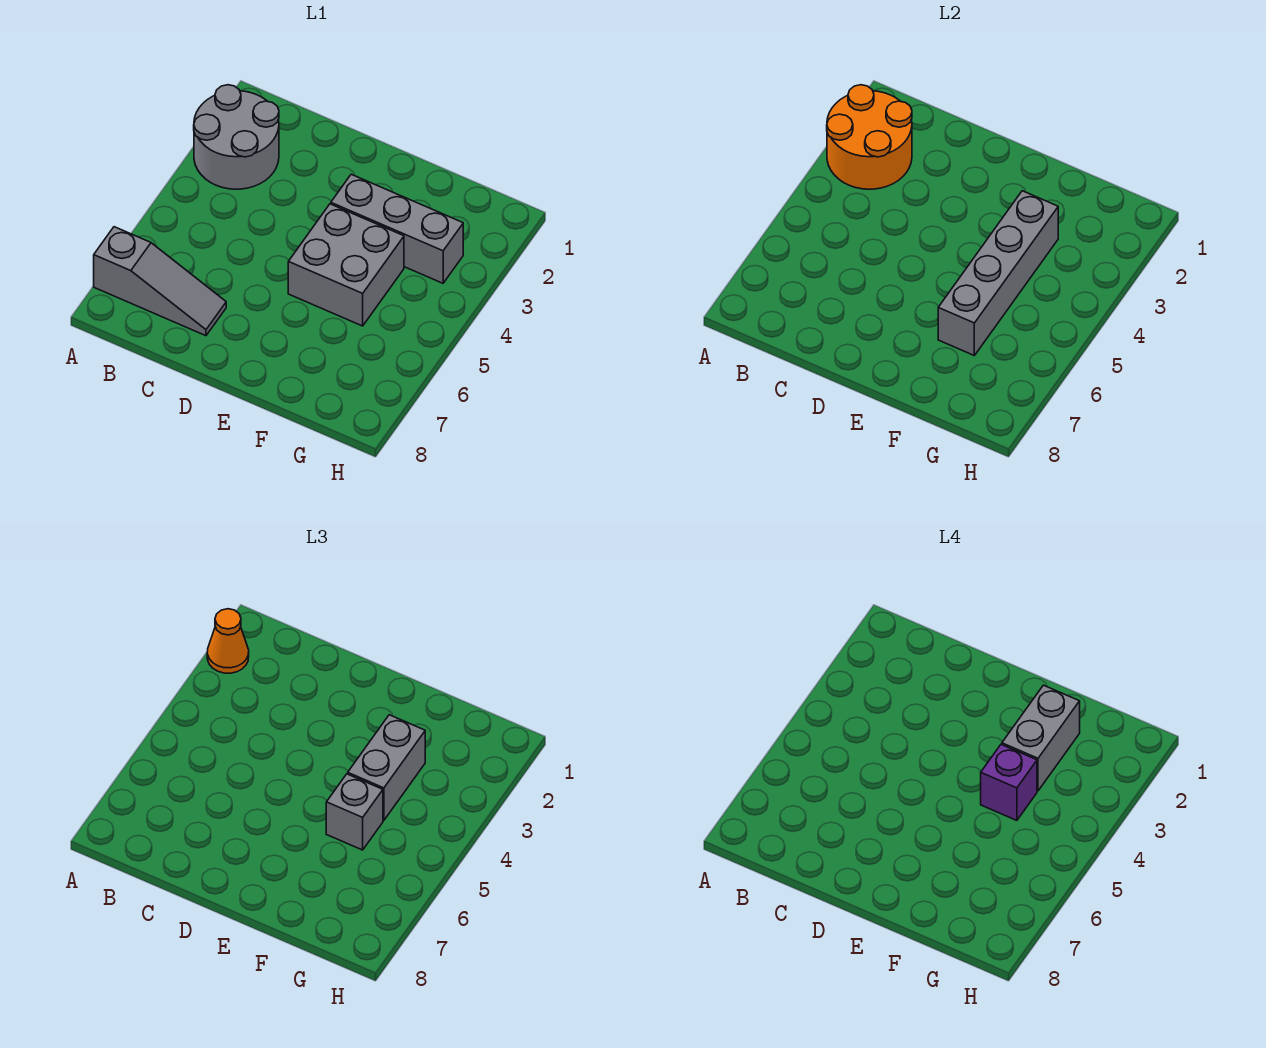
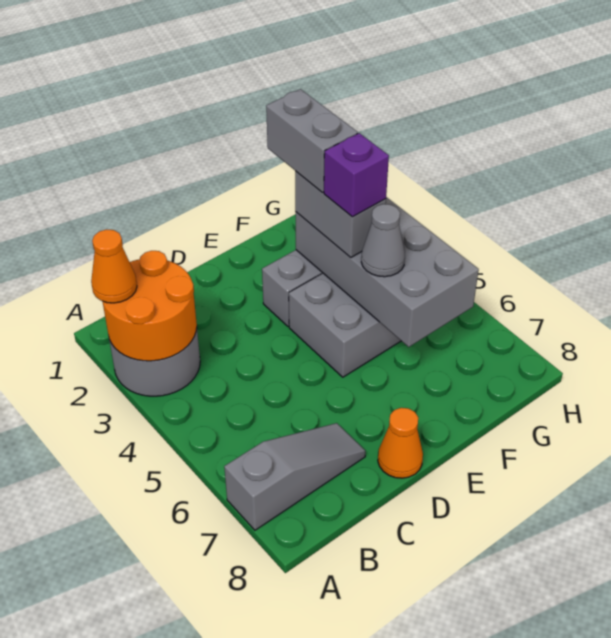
none -> orange 1x1 cone [378,408,423,478]
grey 1x4 brick [938,191,1058,355] -> grey 2x4 brick [296,197,479,347]
grey 1x1 brick [326,774,383,850] -> grey 1x1 cone [361,204,405,277]

